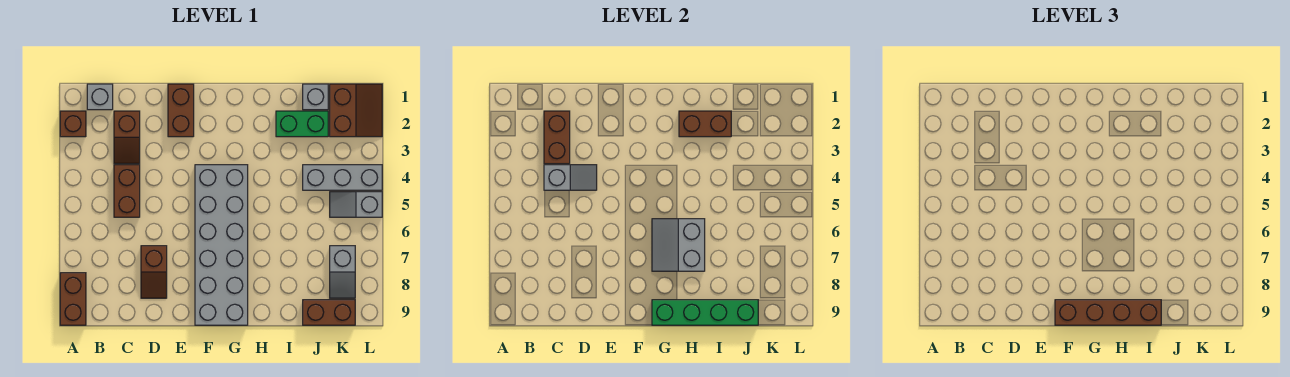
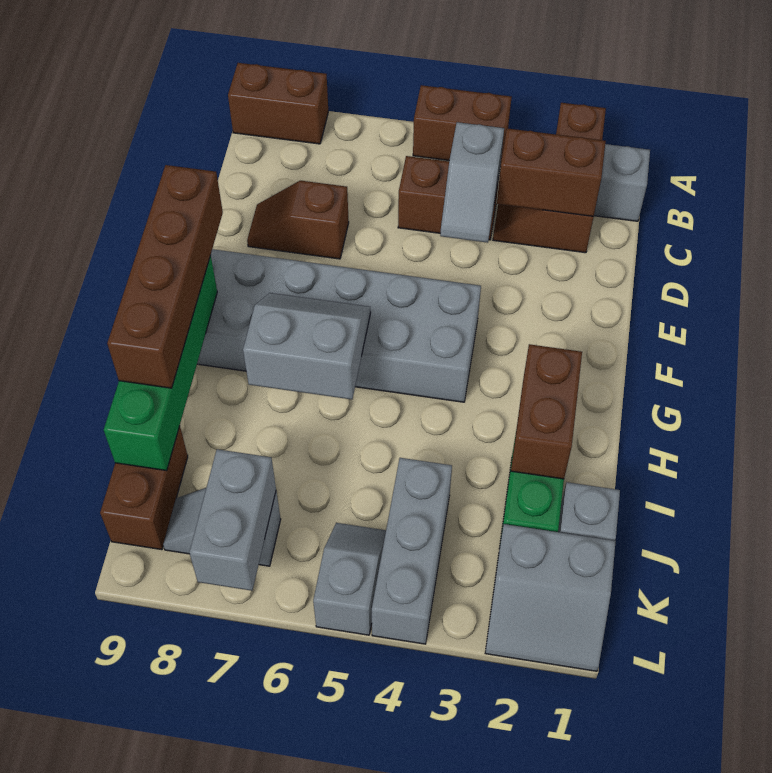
brown 1x2 brick [168,84,194,137] -> brown 1x2 brick moved to [413,85,512,167]
brown 2x2 slope [330,84,382,137] -> grey 2x2 slope [485,524,616,671]
none -> grey 1x2 brick [189,449,276,591]

